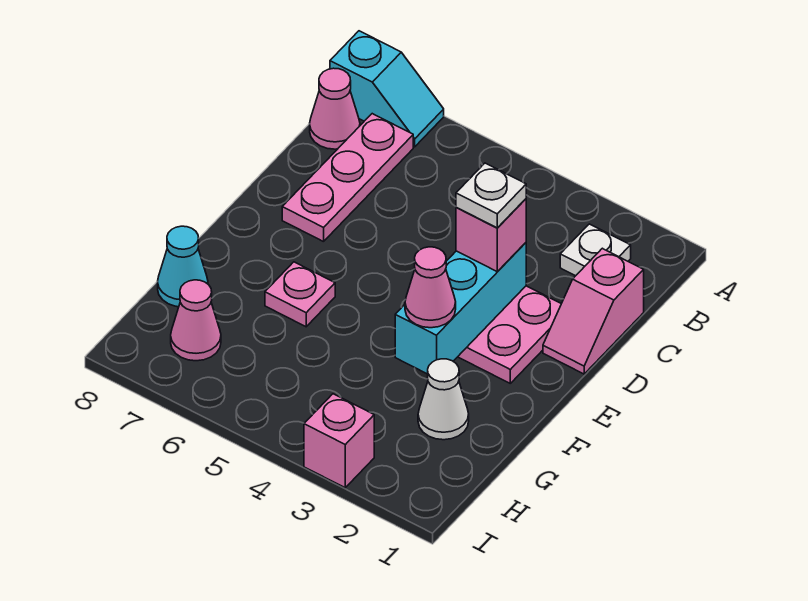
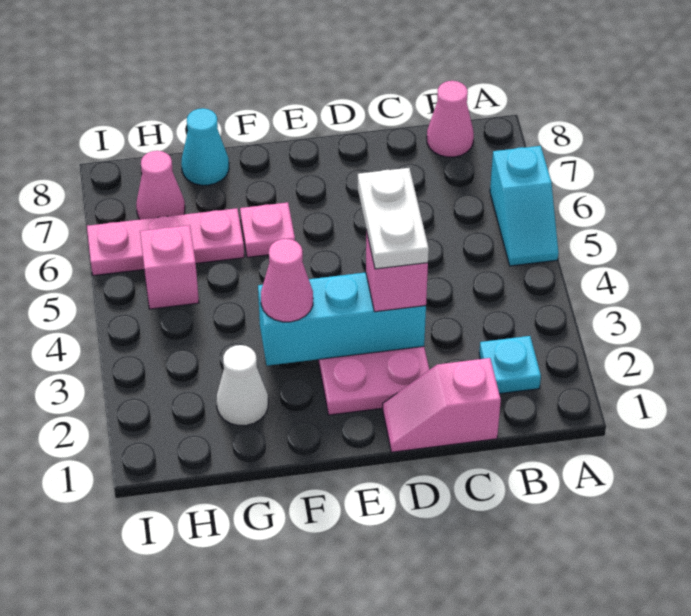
cyan 1x2 slope [330,31,444,147] -> cyan 1x2 slope moved to [490,146,559,266]
white 1x1 plate [560,224,631,276] -> cyan 1x1 plate [479,336,541,394]
pink 1x3 plate [282,114,413,242] -> pink 1x3 plate moved to [87,208,244,276]
white 1x1 plate [456,163,526,228] -> white 1x2 plate [358,168,429,269]
pink 1x1 brick [304,394,374,488] -> pink 1x1 brick moved to [140,225,199,309]

